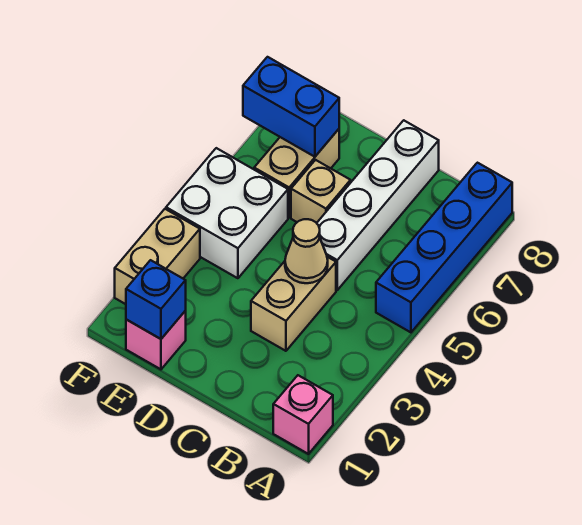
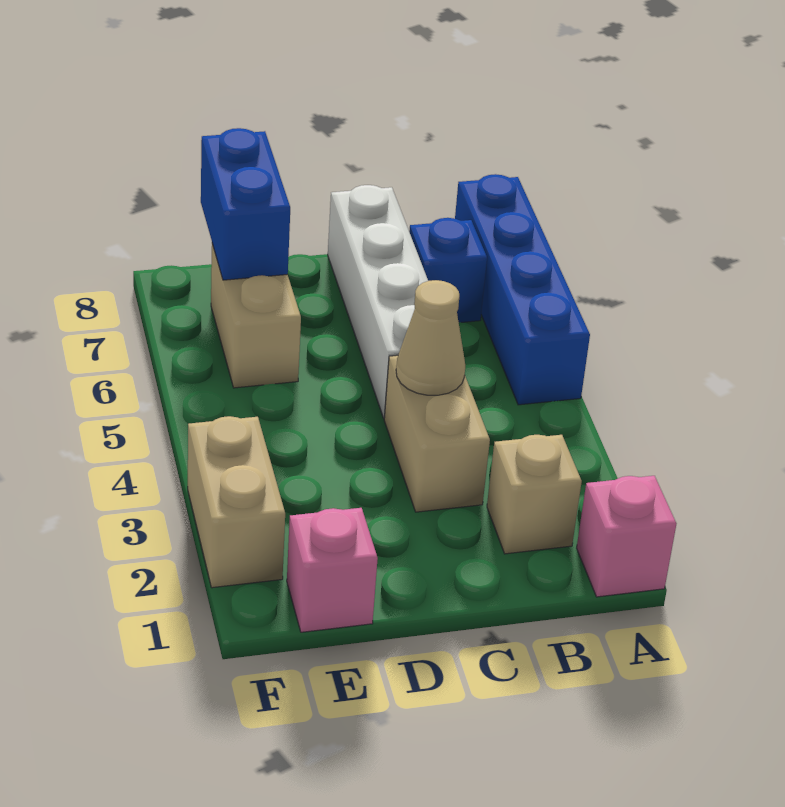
tan 1x1 brick [291,160,351,223] -> tan 1x1 brick moved to [487,435,582,554]
blue 1x1 brick [126,260,186,339] -> blue 1x1 brick moved to [409,218,487,322]
white 2x2 brick [166,148,288,278] -> none
blue 1x2 brick [243,57,339,157] -> blue 1x2 brick turned to [201,128,290,280]

